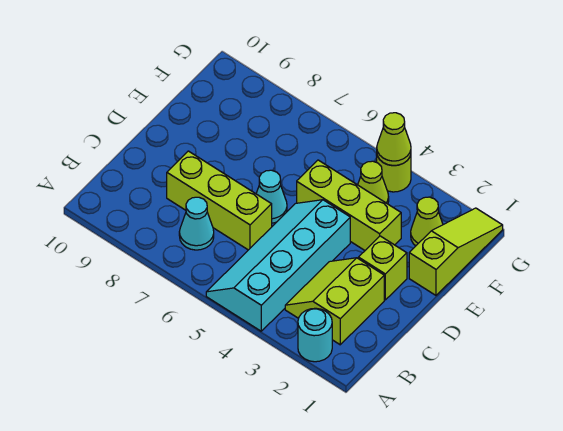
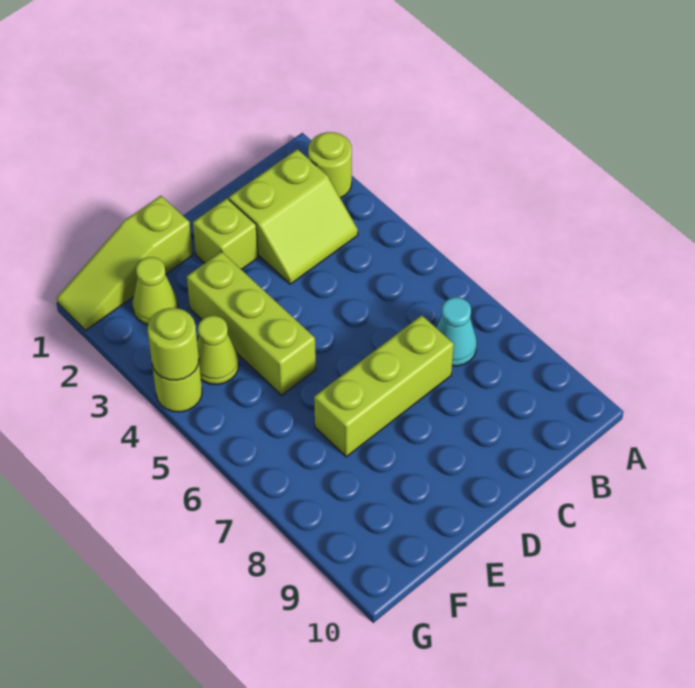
cyan 1x1 round brick [298,308,332,362] -> lime 1x1 round brick [308,132,352,198]
cyan 2x4 slope [206,200,350,331] -> none
lime 1x3 brick [167,151,272,250] -> lime 1x3 brick turned to [314,315,454,457]
cyan 1x1 cone [256,170,287,223] -> none
lime 1x1 cone [377,113,411,166] -> lime 1x1 round brick [147,308,199,380]

